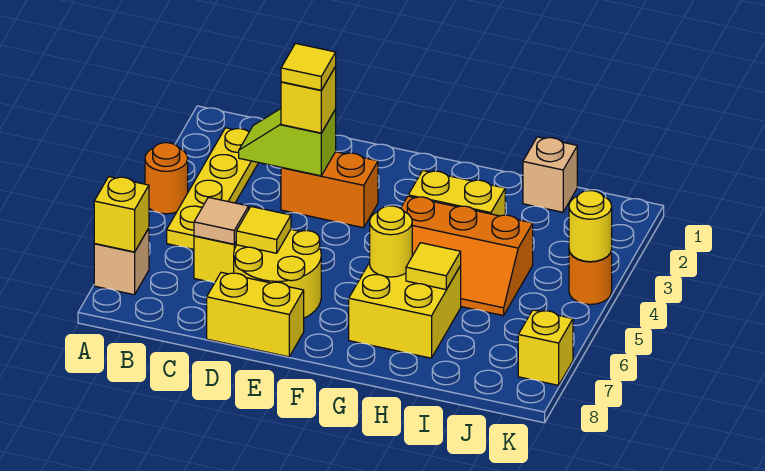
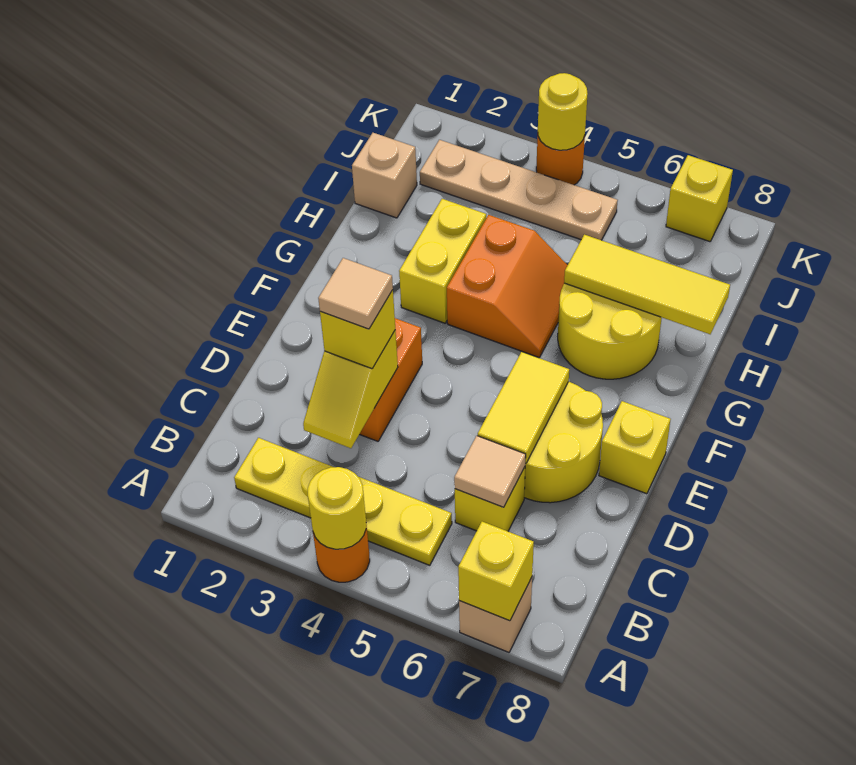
lime 1x2 slope [239,109,336,176] -> yellow 1x2 slope [303,330,398,448]
yellow 1x1 tile [281,43,336,90] -> tan 1x1 tile [318,258,393,329]
yellow 1x1 tile [236,207,291,253] -> yellow 1x2 tile [478,352,569,463]
yellow 1x2 brick [207,272,304,357] -> yellow 1x1 brick [599,401,671,494]
orange 2x3 slope [401,196,533,316] -> orange 2x2 slope [447,215,568,358]
yellow 2x2 brick [349,263,461,358] -> yellow 2x2 round brick [558,283,662,379]
yellow 1x1 round brick [370,206,413,277] -> yellow 1x1 round brick moved to [308,467,366,549]
yellow 1x1 tile [406,243,461,289] -> yellow 1x3 tile [564,235,730,334]
none -> tan 1x4 plate [420,140,618,240]

